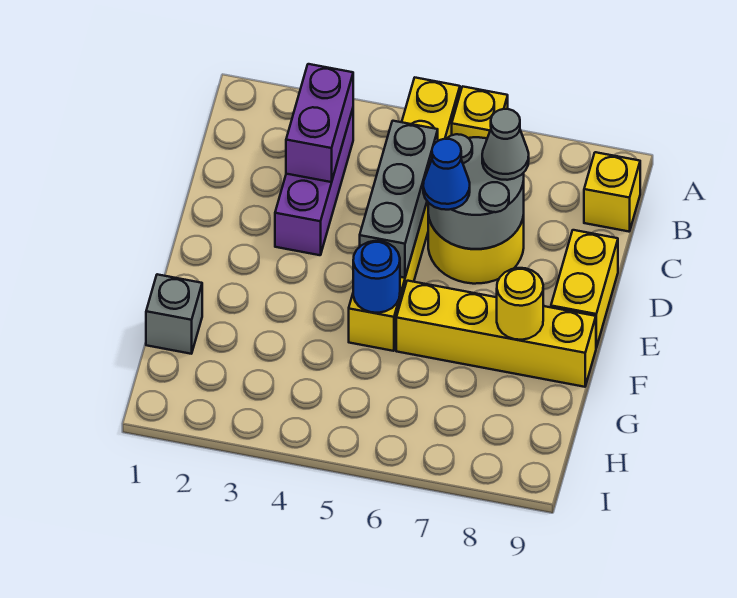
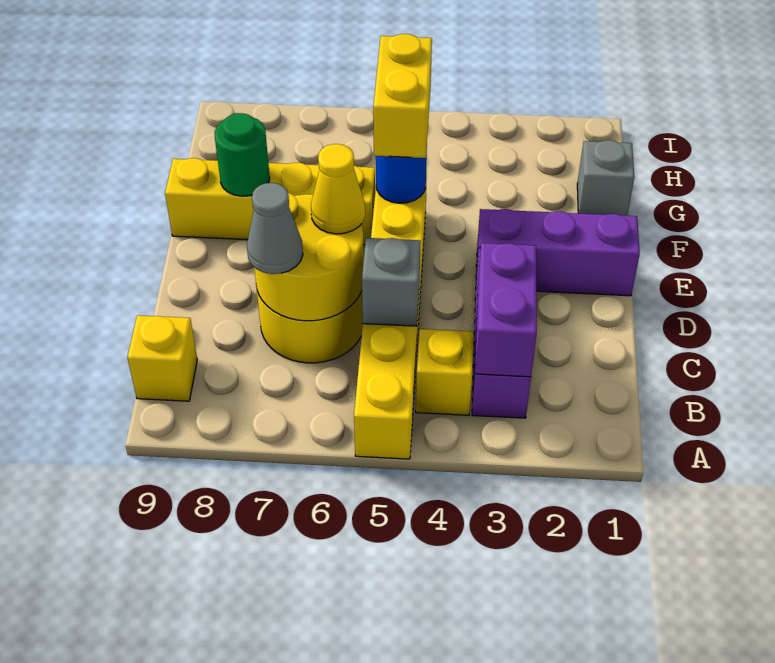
yellow 1x1 brick [452,86,508,138] -> yellow 1x1 brick moved to [416,329,474,415]
grey 1x3 brick [360,121,438,278] -> grey 1x1 brick [362,238,421,326]
grey 2x2 round brick [428,134,524,249] -> yellow 2x2 round brick [254,193,364,321]
blue 1x1 cone [423,139,470,210] -> yellow 1x1 cone [311,144,365,234]
yellow 1x2 brick [551,230,618,348] -> yellow 1x2 brick moved to [373,34,432,158]
none -> purple 1x3 brick [476,209,640,296]
yellow 1x1 round brick [497,268,543,340] -> green 1x1 round brick [215,113,270,196]

